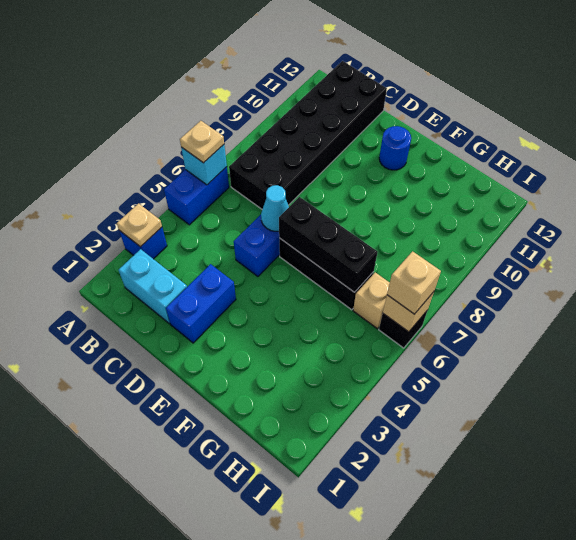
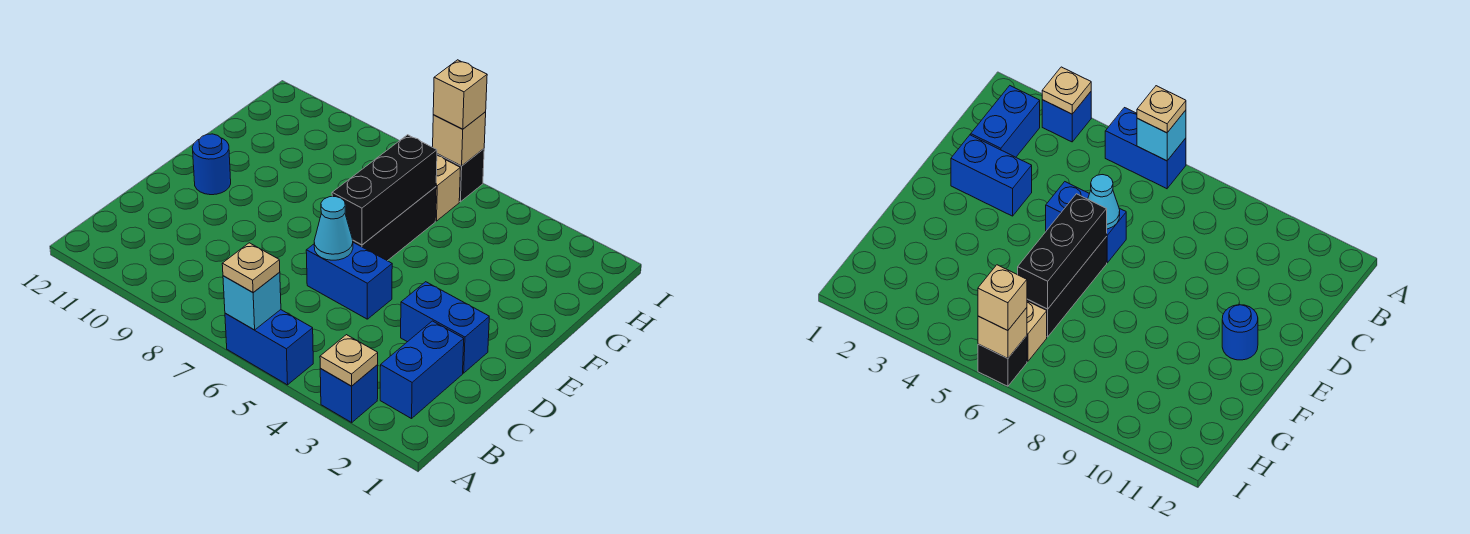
cyan 1x2 brick [119,249,187,324] -> blue 1x2 brick [380,321,464,419]
black 2x6 brick [229,61,387,209] -> none

